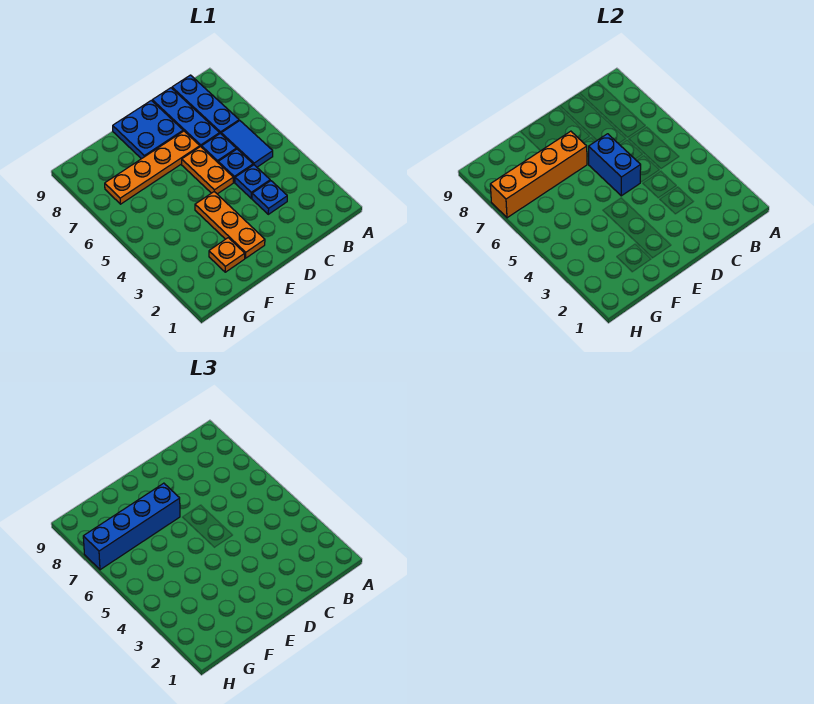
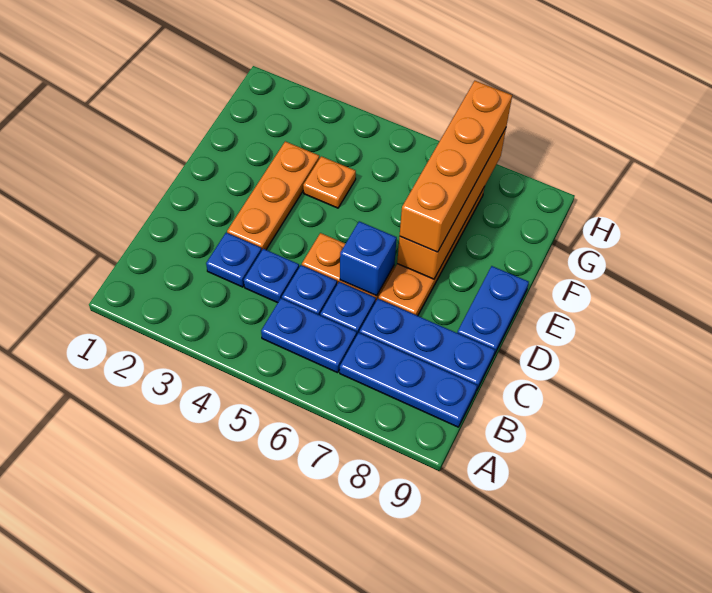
blue 1x2 tile [221,121,273,167] -> blue 1x2 plate [261,298,357,373]
blue 1x2 brick [588,134,641,196] -> blue 1x1 brick [340,221,397,296]
blue 2x2 plate [113,100,183,159] -> blue 1x2 plate [457,266,529,355]
orange 1x3 plate [195,192,265,258] -> orange 1x3 plate turned to [227,141,319,250]
blue 1x4 brick [83,483,180,570] -> orange 1x4 brick [400,81,512,252]
orange 1x1 plate [209,238,245,272] -> orange 1x1 plate moved to [303,156,356,208]

